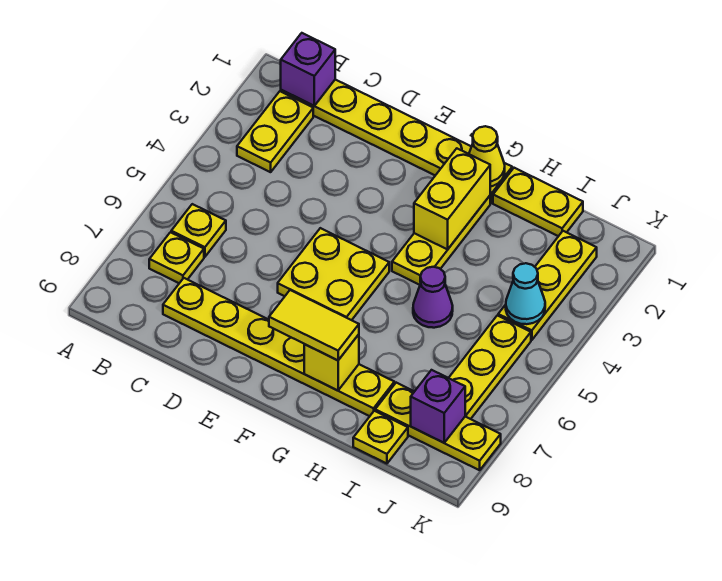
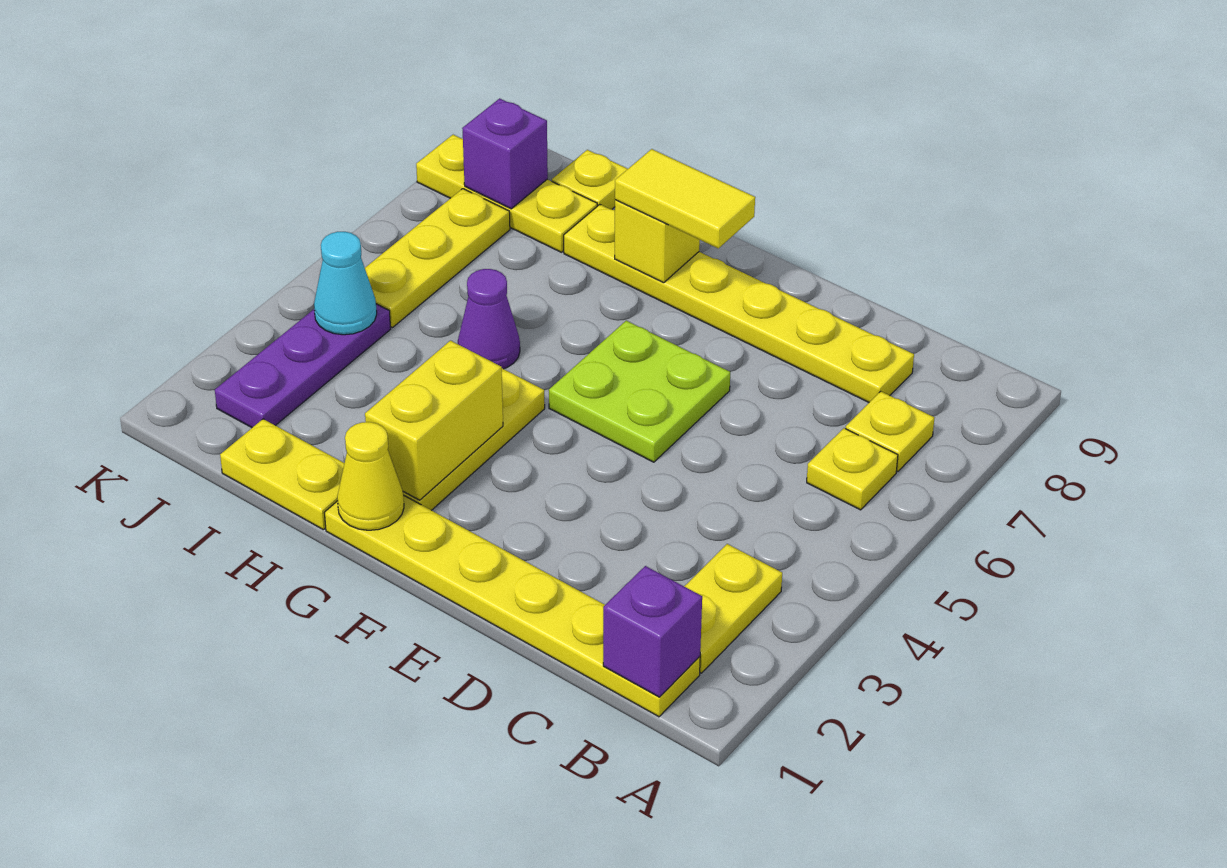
yellow 2x2 plate [278,228,389,320] -> lime 2x2 plate [549,321,730,462]
yellow 1x3 plate [498,231,597,340] -> purple 1x3 plate [215,304,391,428]

